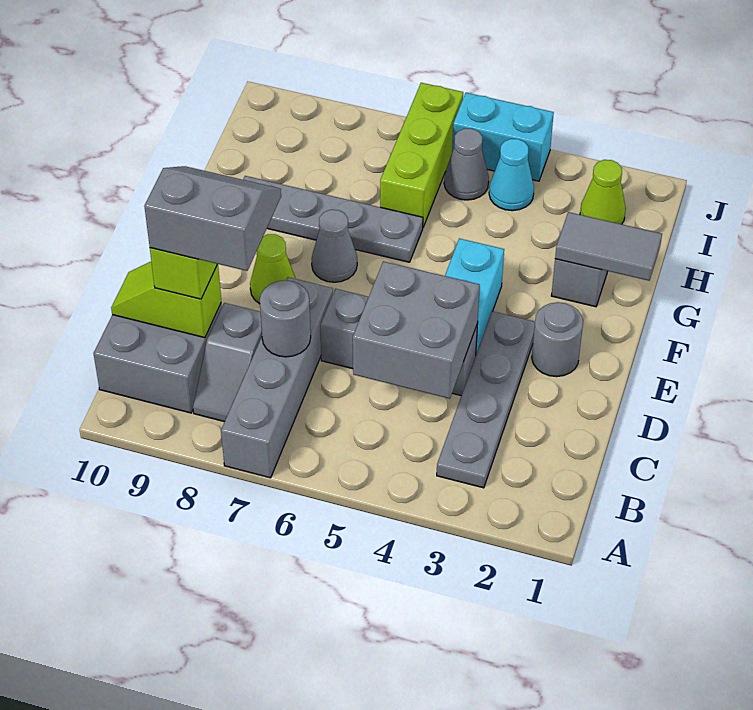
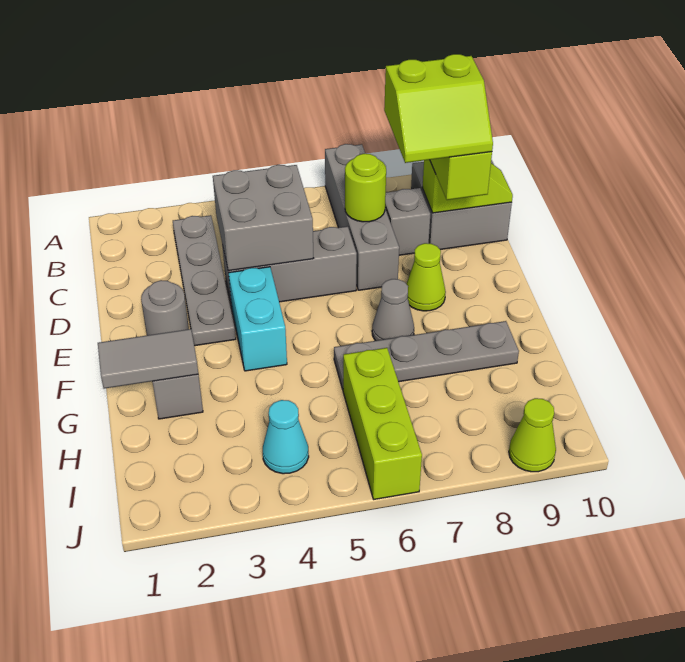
grey 1x1 round brick [260,280,311,357] -> lime 1x1 round brick [345,154,386,222]
grey 2x2 slope [144,166,281,271] -> lime 2x2 slope [384,54,493,163]
lime 1x1 cone [580,160,626,224] -> lime 1x1 cone moved to [509,398,556,472]
grey 1x1 cone [444,128,489,200] -> none
cyan 1x2 brick [452,93,554,181] -> none

